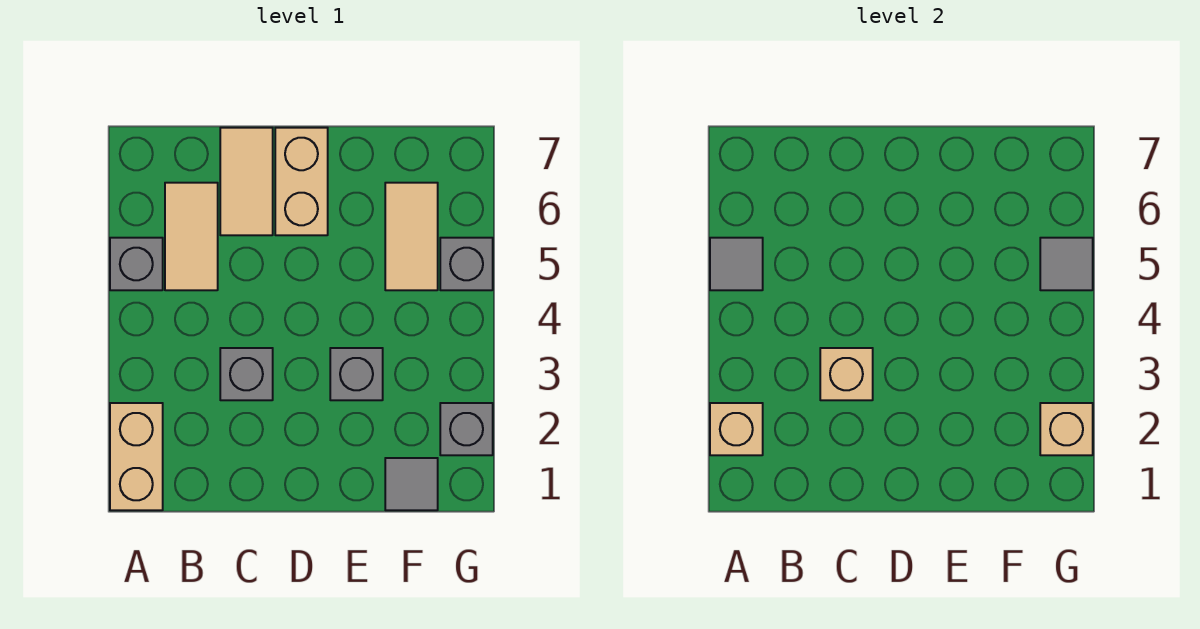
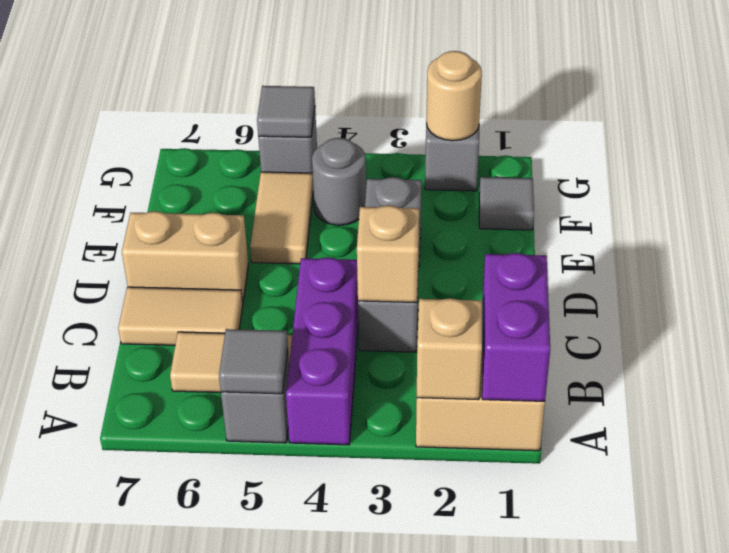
none -> purple 1x2 brick [482,253,550,401]
none -> purple 1x3 brick [286,257,358,445]
none -> grey 1x1 round brick [312,138,366,225]
tan 1x2 tile [385,183,438,290] -> tan 1x2 tile turned to [250,172,313,264]
tan 1x1 brick [1040,403,1093,455] -> tan 1x1 round brick [426,51,482,141]

